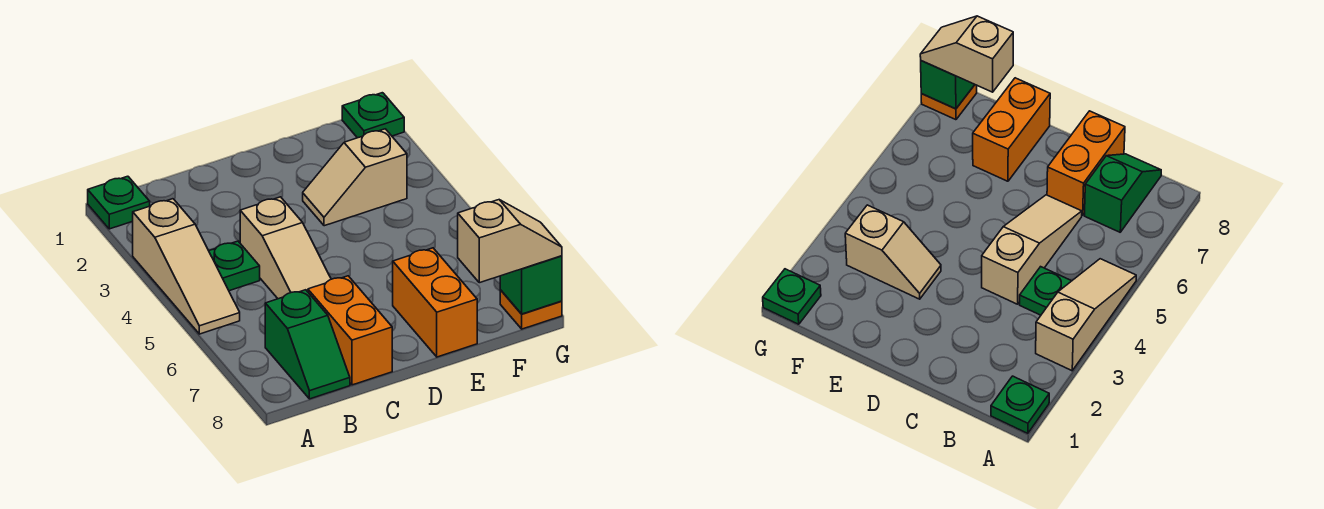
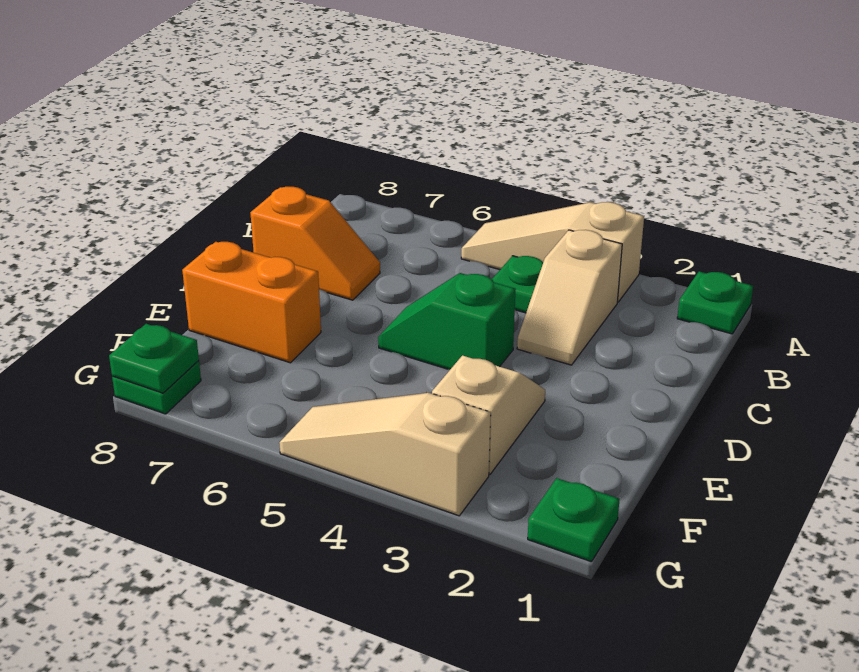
green 1x2 slope [265,290,350,399] -> green 1x2 slope moved to [378,273,516,370]
tan 1x3 slope [240,197,331,299] -> tan 1x3 slope moved to [279,393,491,516]
orange 1x2 brick [308,276,392,385] -> orange 1x2 slope [250,187,380,300]
tan 1x2 slope [458,200,562,283] -> tan 1x2 slope moved to [517,230,622,365]
orange 1x1 plate [500,290,562,329] -> green 1x1 plate [112,361,201,414]
green 1x1 brick [500,256,562,314] -> green 1x1 plate [109,324,199,393]

